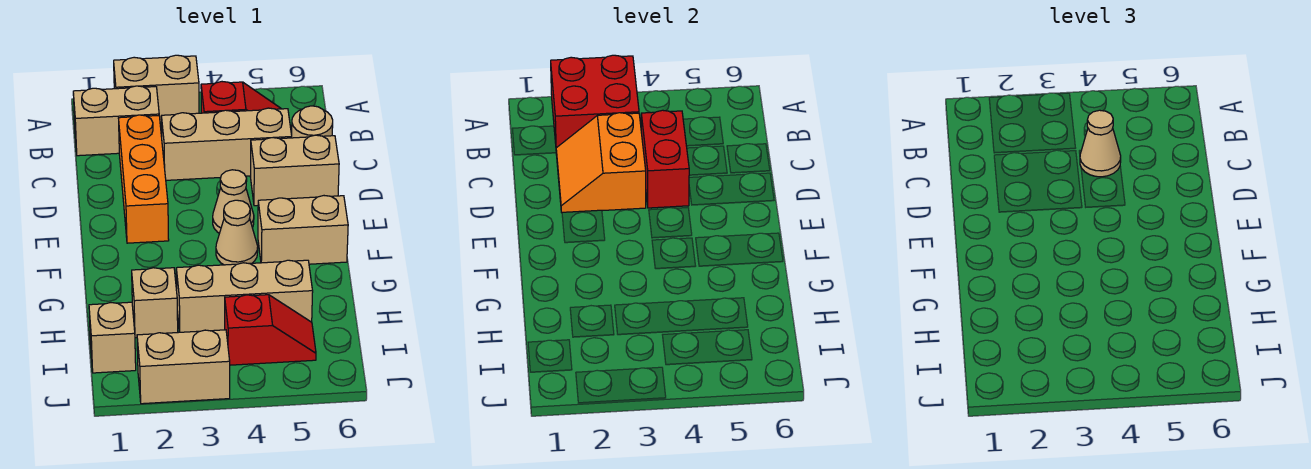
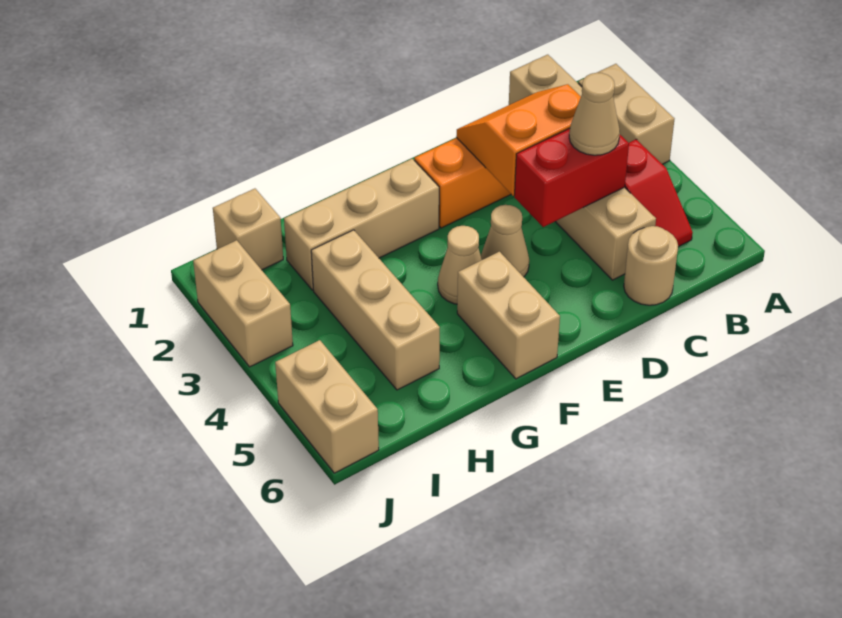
red 2x2 brick [551,55,639,148] -> none
tan 1x2 brick [251,135,339,206] -> tan 1x2 brick moved to [275,340,379,473]
tan 1x1 brick [132,268,178,338] -> tan 1x3 brick [284,159,439,290]
red 1x2 slope [225,295,316,365] -> none

